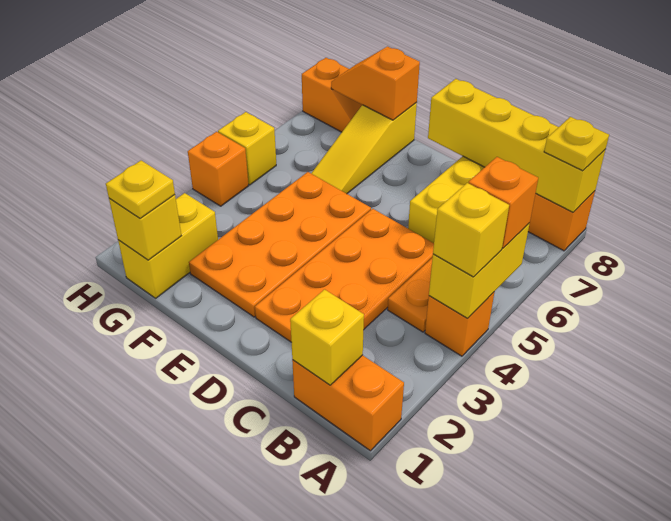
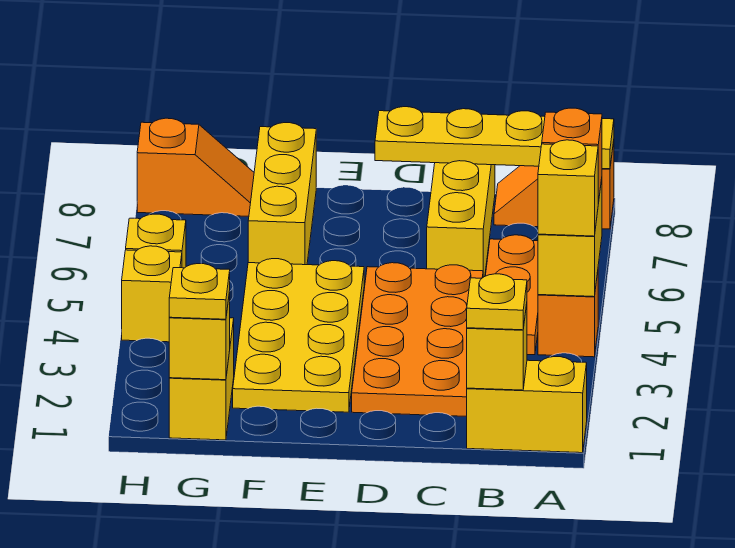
orange 1x2 brick [292,355,404,451] -> yellow 1x2 brick [467,357,587,453]
yellow 1x4 brick [428,79,605,212] -> yellow 1x4 plate [375,107,614,169]
yellow 1x1 plate [544,117,609,171] -> yellow 1x1 plate moved to [467,274,527,330]
orange 2x4 plate [189,172,371,317] -> yellow 2x4 plate [233,259,364,412]
yellow 1x3 slope [311,103,417,194] -> yellow 1x3 brick [248,123,316,265]
orange 1x2 slope [331,47,420,120] -> none
orange 1x1 brick [188,132,248,206] -> yellow 1x1 brick [122,246,182,342]

